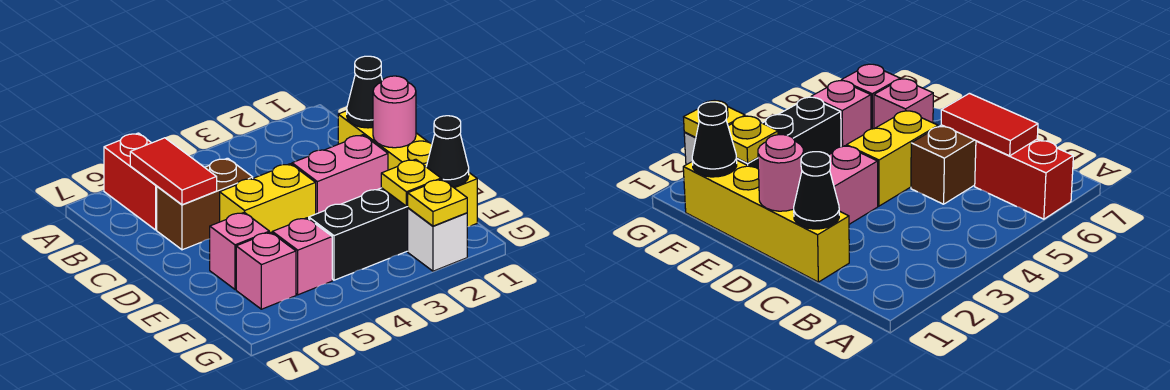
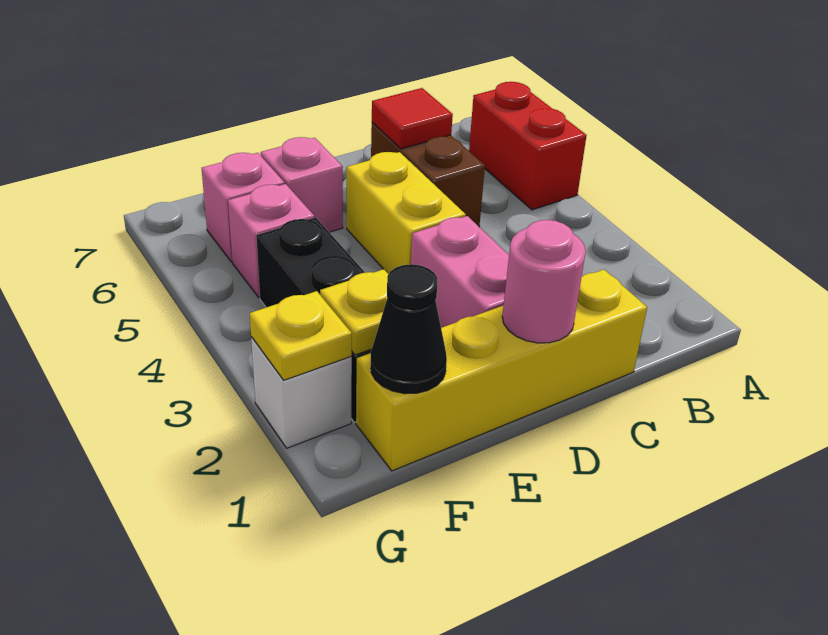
red 1x2 brick [104,133,157,230] -> red 1x2 brick turned to [469,82,587,210]
red 1x2 tile [130,138,217,205] -> red 1x1 tile [372,88,453,149]
black 1x1 cone [347,56,382,128] -> none

